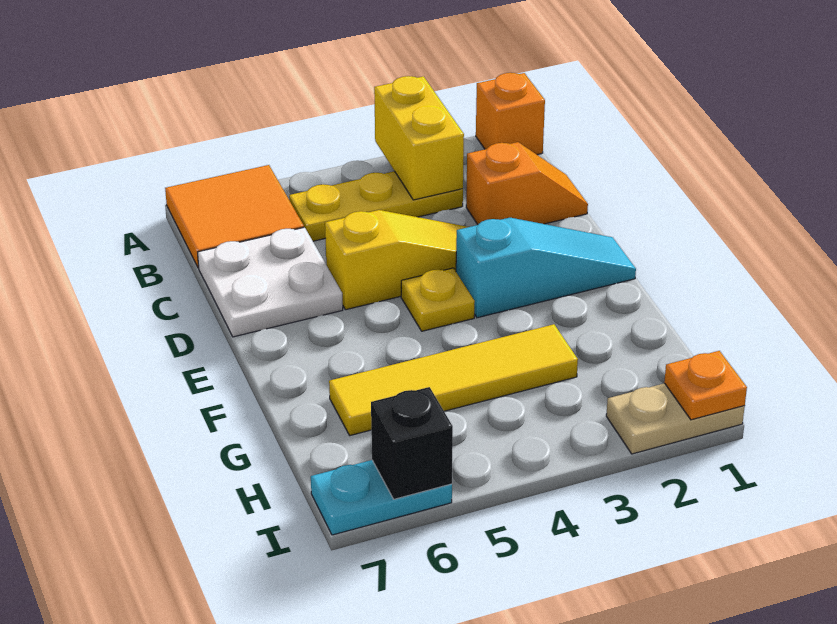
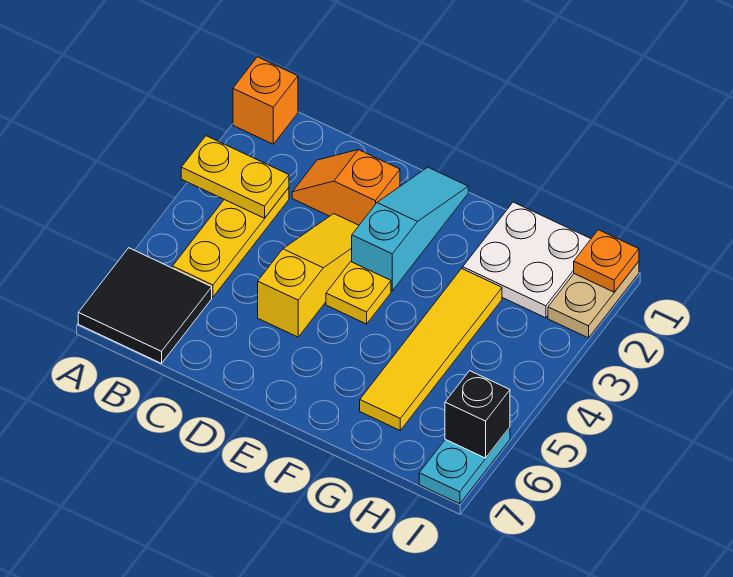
yellow 1x2 brick [374,76,464,200] -> yellow 1x2 plate [181,136,289,218]
orange 2x2 tile [165,165,304,268] -> black 2x2 tile [78,248,212,363]
orange 1x2 slope [466,142,588,224] -> orange 1x2 slope turned to [292,150,400,225]
white 2x2 plate [198,227,343,337] -> white 2x2 plate moved to [463,202,591,318]

